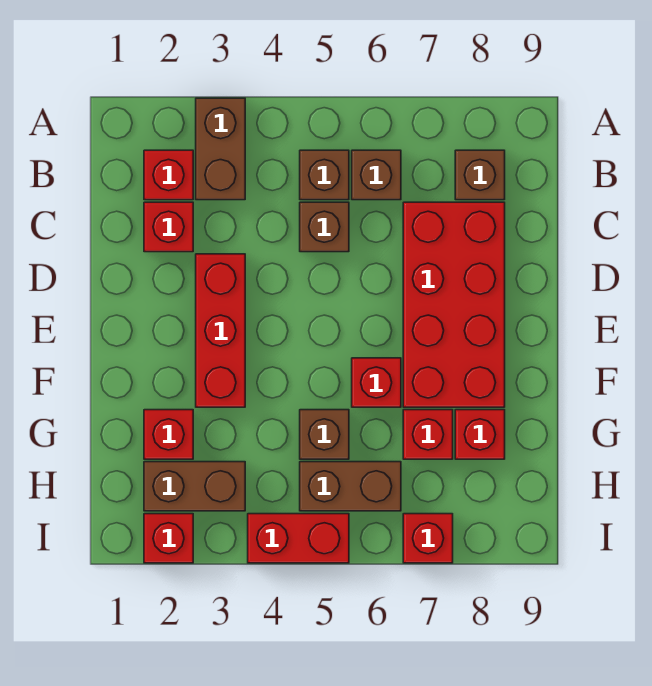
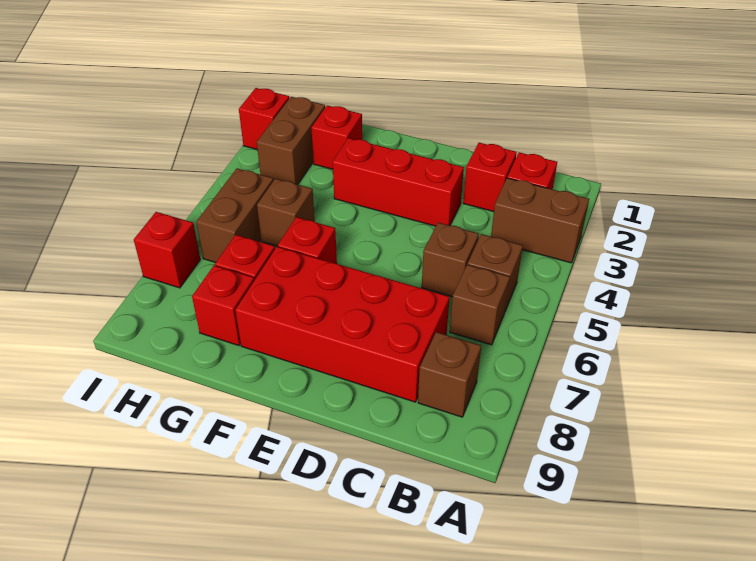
red 1x2 brick [248,514,349,563] -> none

